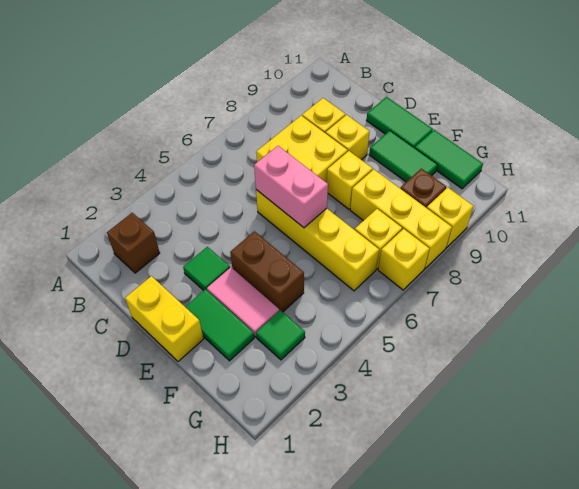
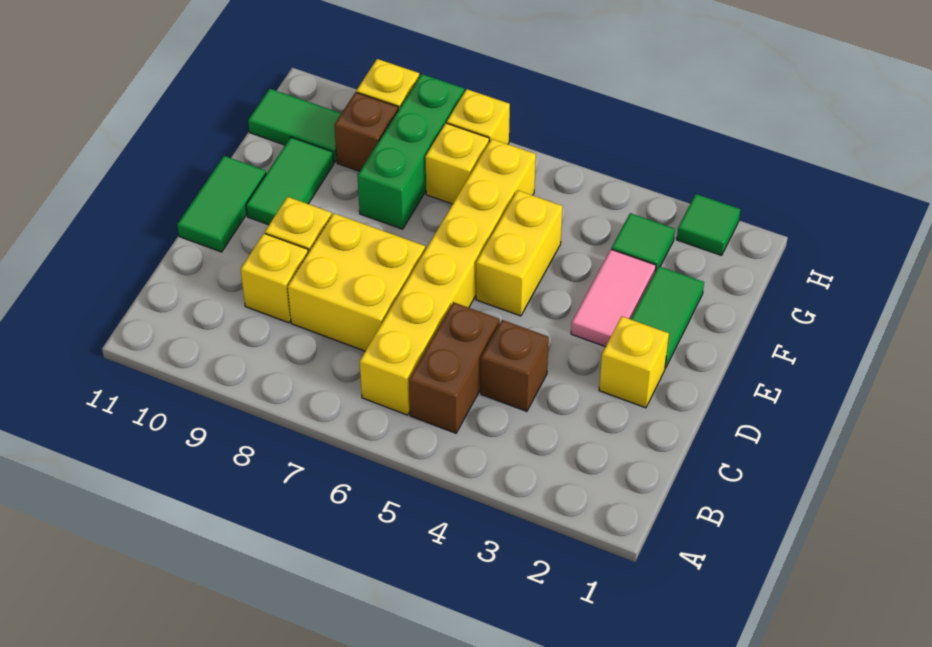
brown 1x1 brick [107,213,160,273] -> brown 1x1 brick moved to [481,320,549,411]
yellow 1x2 brick [125,276,203,361] -> yellow 1x2 brick moved to [476,191,563,316]
green 1x1 tile [183,247,230,290] -> green 1x1 tile moved to [677,194,740,255]
yellow 1x4 brick [256,190,379,291] -> yellow 1x6 brick [360,139,536,415]
pink 1x2 brick [254,146,328,228] -> none
brown 1x2 brick [230,231,304,312] -> brown 1x2 brick moved to [409,302,500,433]
yellow 1x1 brick [327,151,373,209] -> yellow 1x1 brick moved to [599,317,669,408]
yellow 1x3 brick [350,169,452,268] -> green 1x3 brick [358,74,464,229]
green 1x2 tile [415,130,483,189] -> green 1x2 tile turned to [248,89,341,162]

